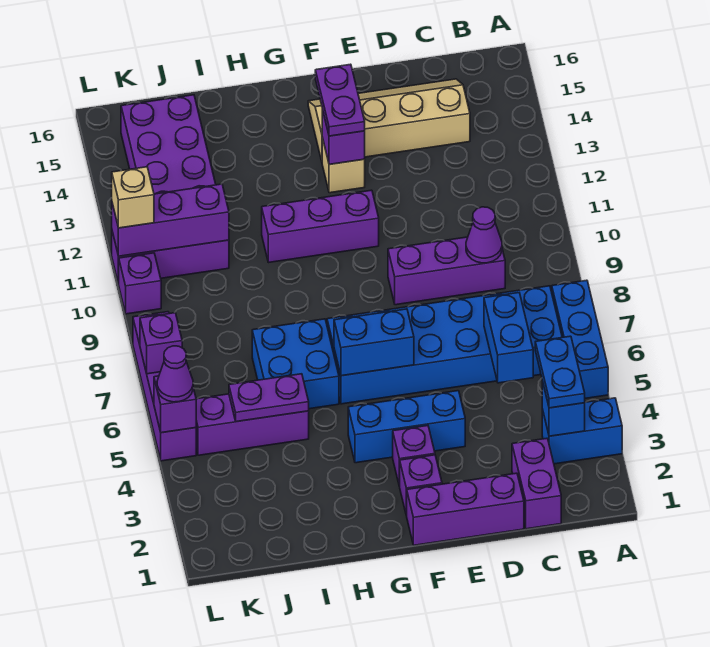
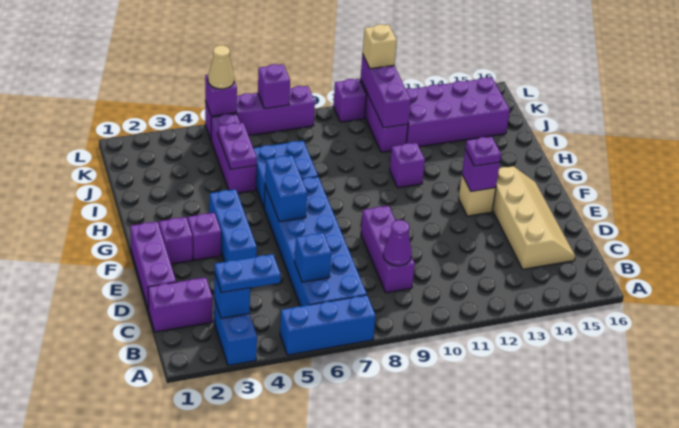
blue 1x2 brick [484,293,533,383] -> blue 1x1 brick [295,233,331,282]
purple 1x3 brick [262,190,379,263] -> purple 1x1 brick [390,143,425,188]
purple 1x2 plate [315,64,365,136] -> purple 1x1 plate [465,137,501,166]
purple 1x1 cone [157,346,193,402] -> tan 1x1 cone [208,45,234,89]

